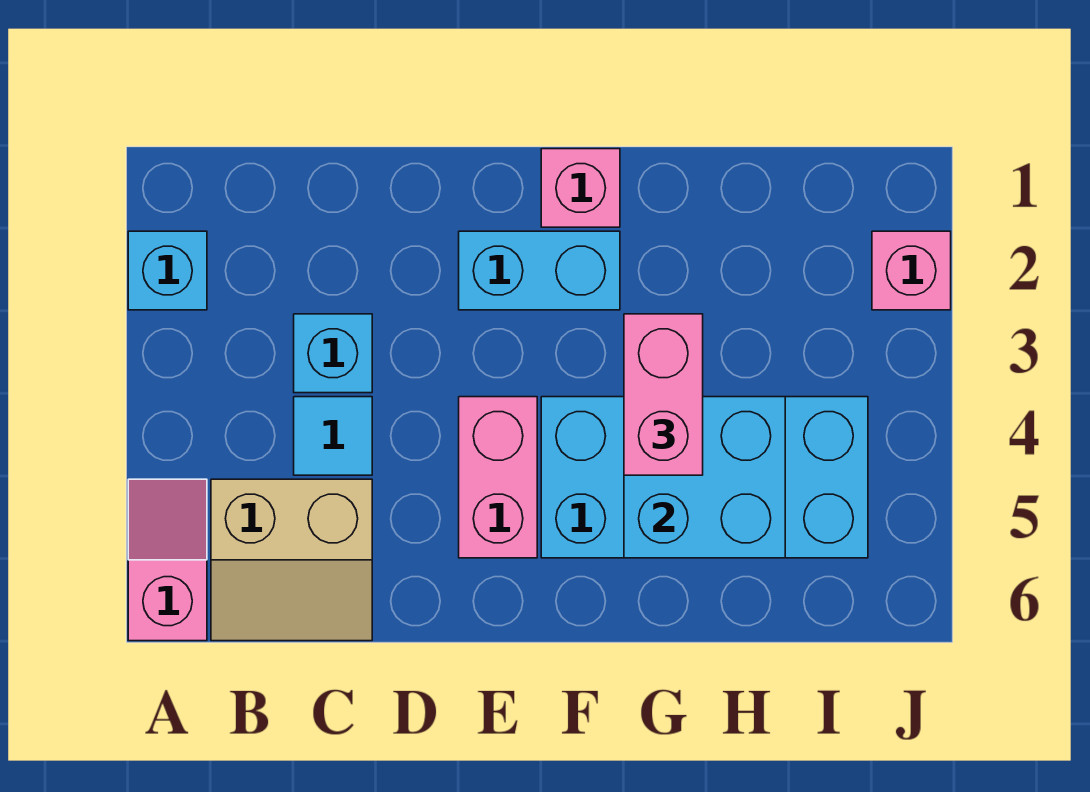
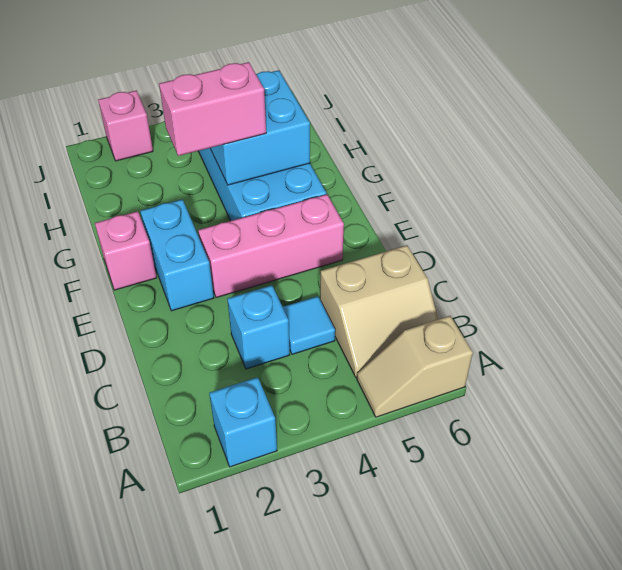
pink 1x2 slope [128,479,207,641] -> tan 1x2 slope [357,316,473,417]
tan 2x2 slope [211,479,372,641] -> tan 2x2 slope turned to [320,245,438,377]
pink 1x2 brick [459,397,537,558] -> pink 1x3 brick [198,194,344,298]

